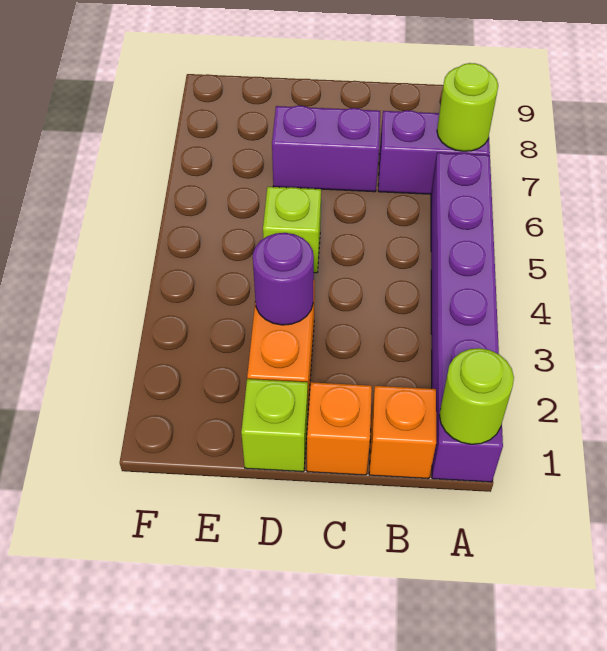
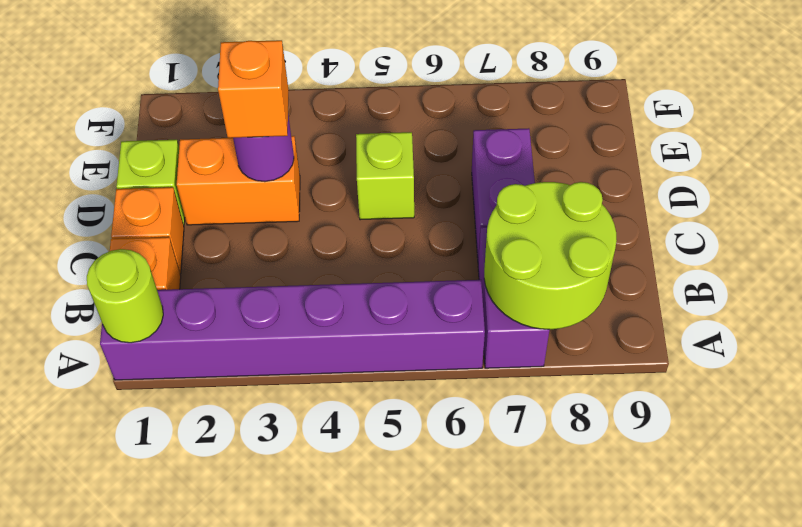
lime 1x1 round brick [437,63,498,151] -> lime 2x2 round brick [484,182,617,329]
none -> orange 1x1 brick [218,40,289,138]

